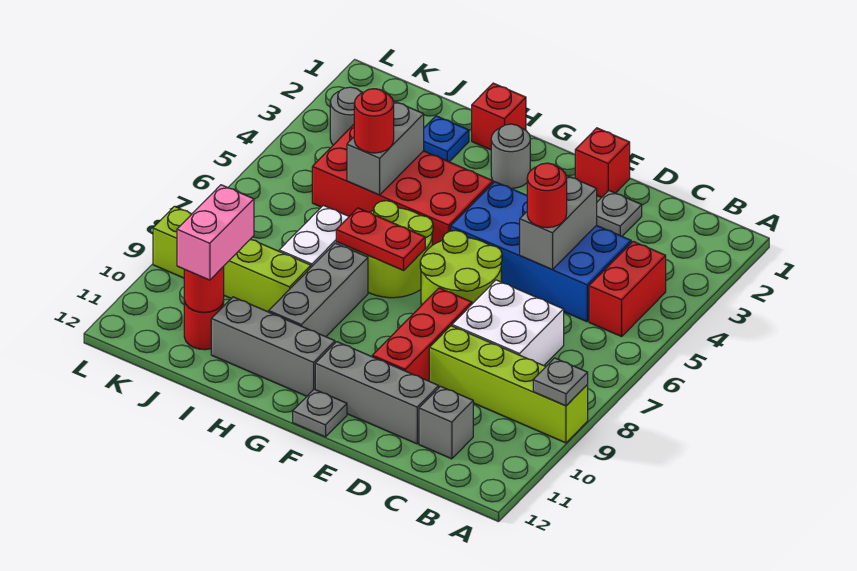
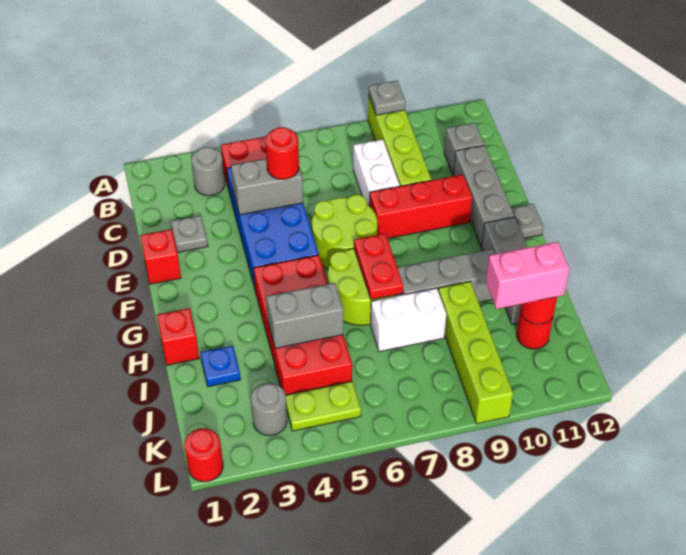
white 2x2 brick [452,280,564,366] -> white 1x2 brick [353,140,400,205]
grey 1x1 round brick [491,124,530,189] -> grey 1x1 round brick moved to [192,147,225,196]
red 1x1 round brick [354,89,394,153] -> red 1x1 round brick moved to [184,428,223,482]
none -> lime 1x2 plate [286,381,361,431]

